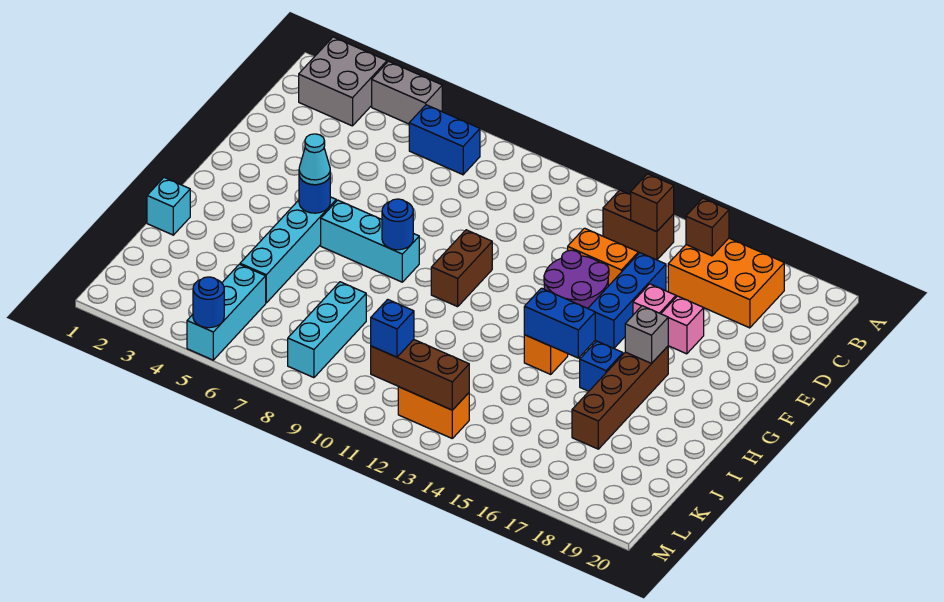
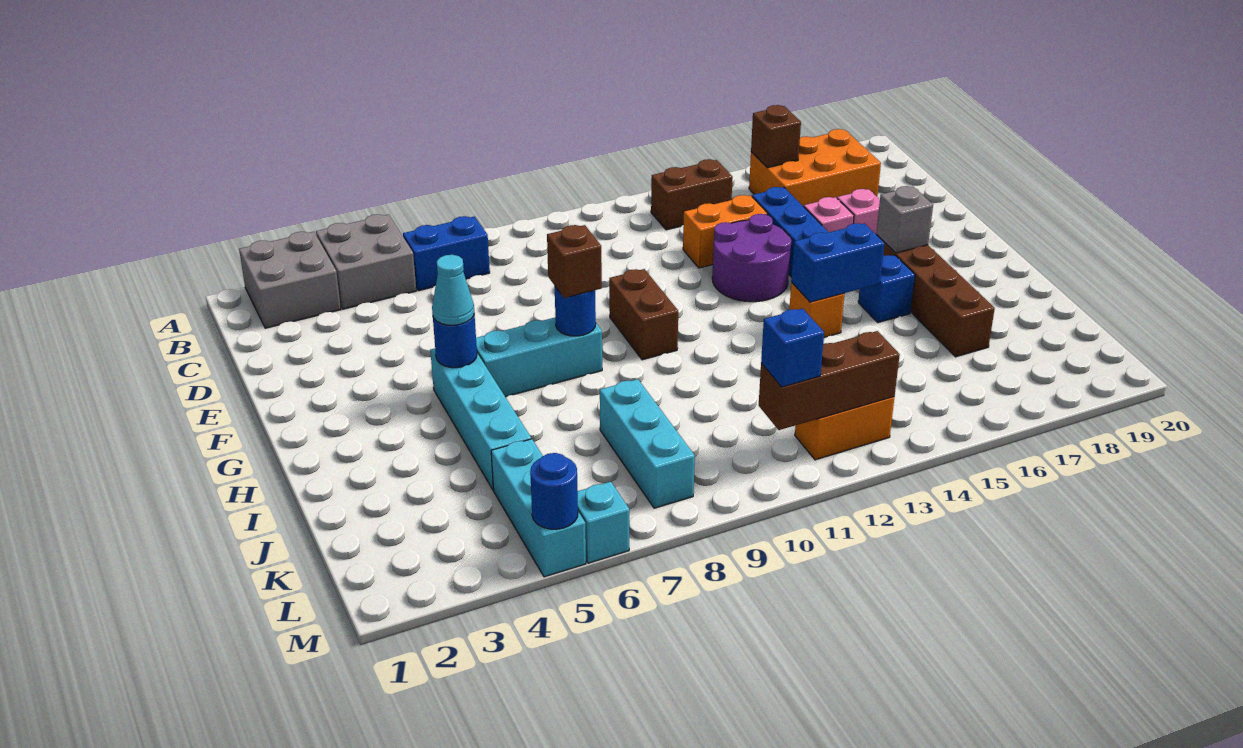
grey 1x2 brick [372,61,442,124] -> grey 2x2 brick [316,214,416,309]
brown 1x1 brick [631,174,674,232] -> brown 1x1 brick moved to [547,225,602,298]
cyan 1x1 brick [147,178,190,235] -> cyan 1x1 brick moved to [578,482,629,563]

